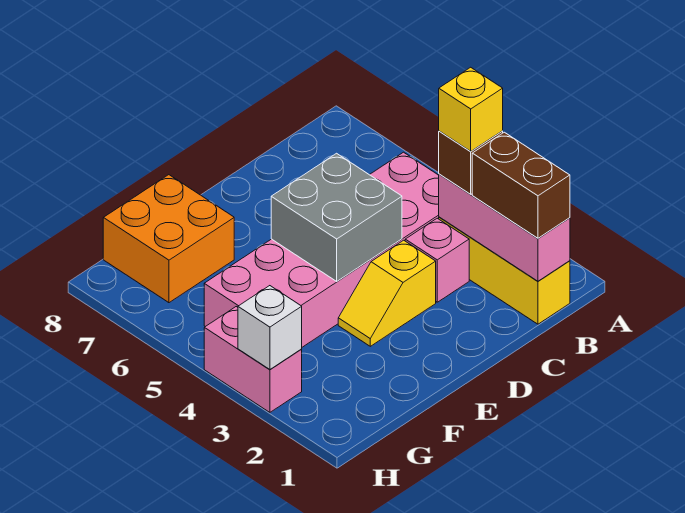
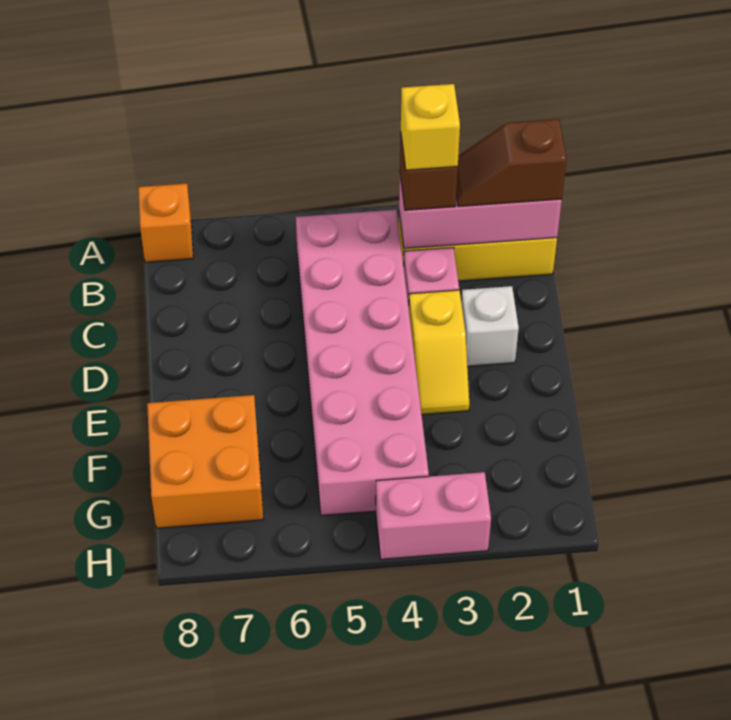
none -> orange 1x1 brick [138,184,193,262]
brown 1x2 brick [472,132,570,238] -> brown 1x2 slope [456,119,567,207]
grey 2x2 brick [271,153,402,281] -> none
white 1x1 brick [238,286,302,369] -> white 1x1 brick moved to [461,286,519,366]

